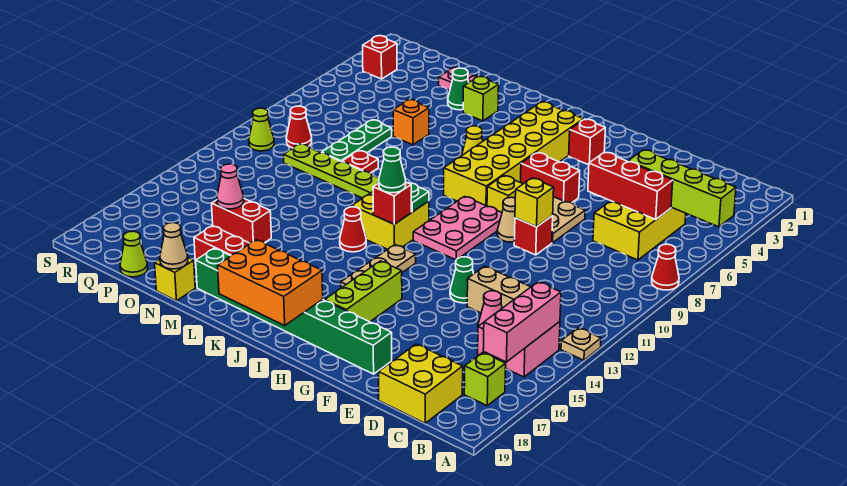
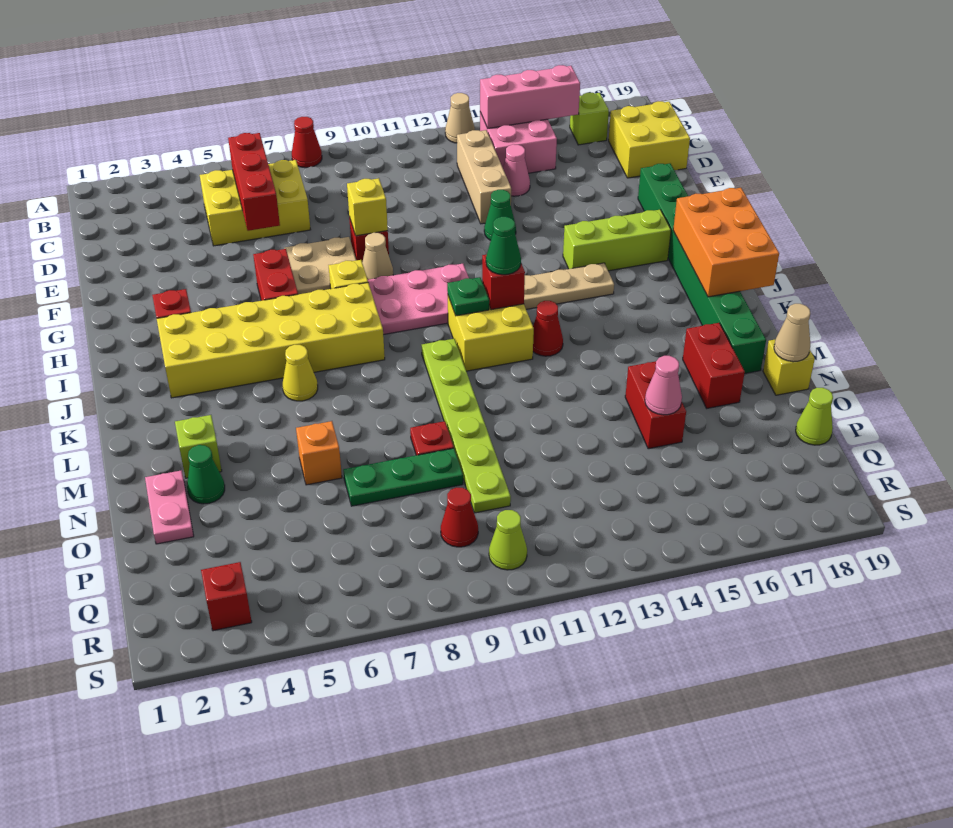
lime 1x4 brick [628,150,736,227] -> none
tan 1x1 plate [561,328,601,360] -> tan 1x1 cone [445,93,475,143]

